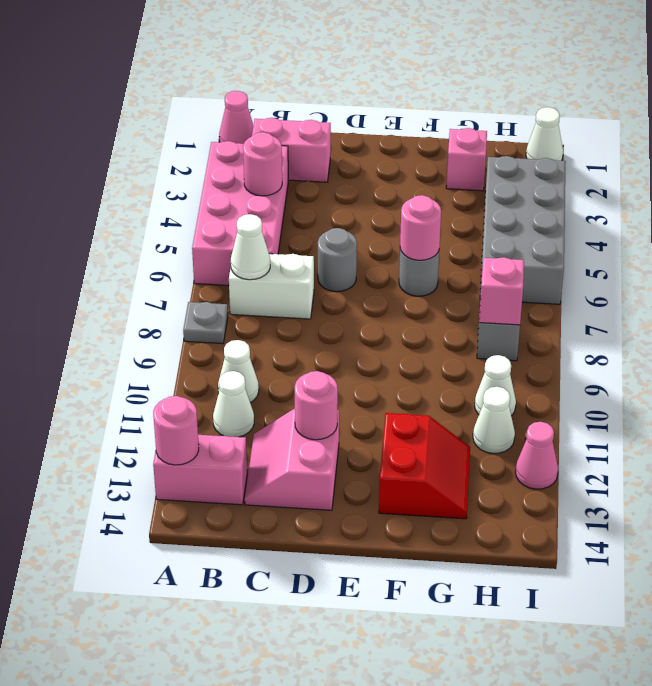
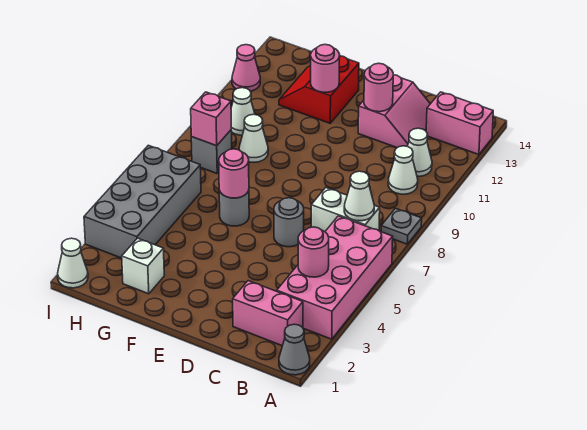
pink 1x1 cone [219,91,253,144] -> grey 1x1 cone [279,324,310,375]
pink 1x1 round brick [153,396,199,465] -> pink 1x1 round brick moved to [311,45,340,92]
pink 1x1 brick [446,128,487,191] -> white 1x1 brick [122,238,164,294]
white 1x1 cone [473,387,515,453] -> white 1x1 cone moved to [239,114,268,162]

